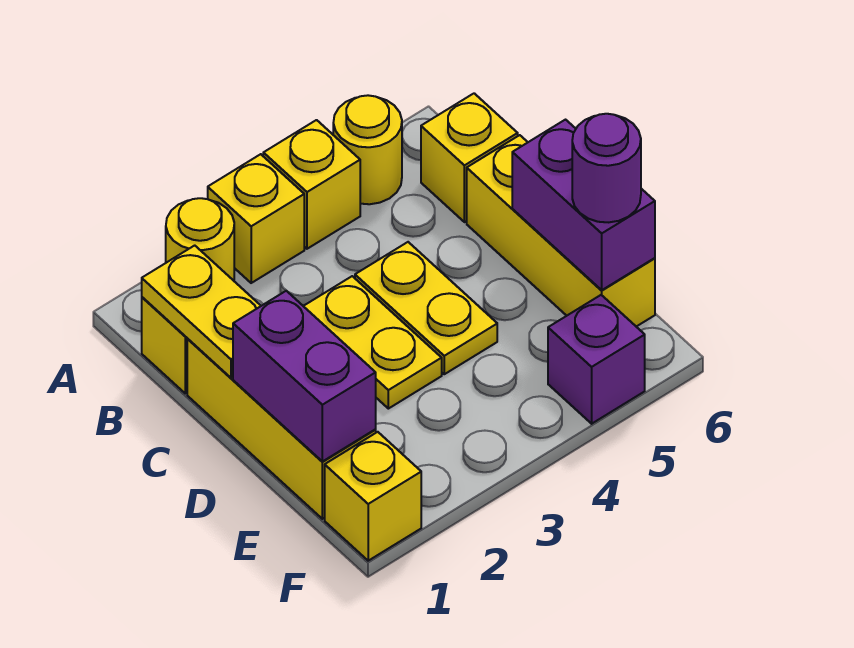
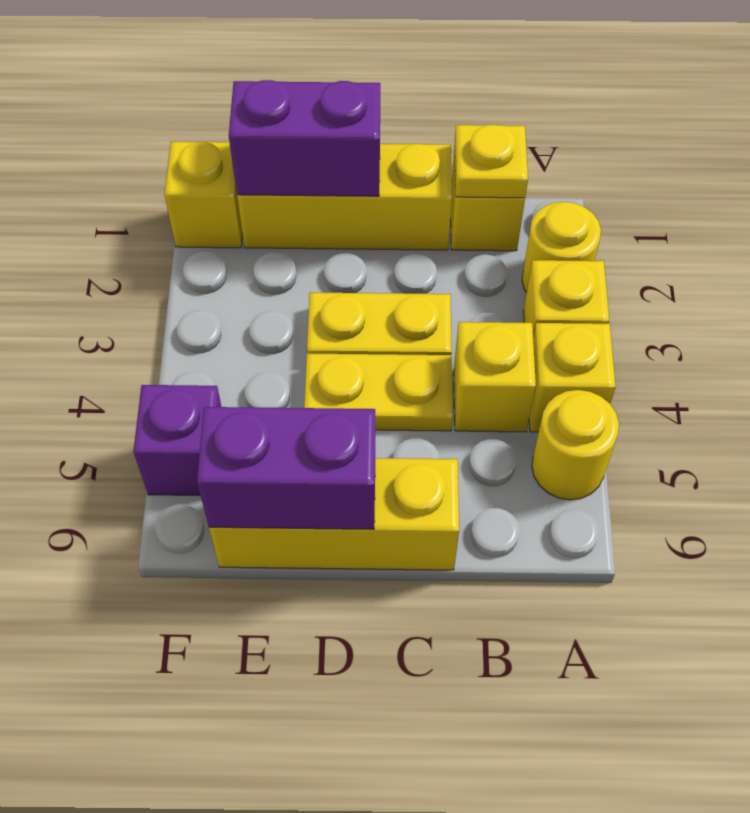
yellow 1x2 plate [142,245,261,378] -> yellow 1x1 plate [455,125,528,198]
yellow 1x1 brick [421,93,518,222] -> yellow 1x1 brick moved to [454,322,536,432]
purple 1x1 round brick [572,114,641,222] -> none

